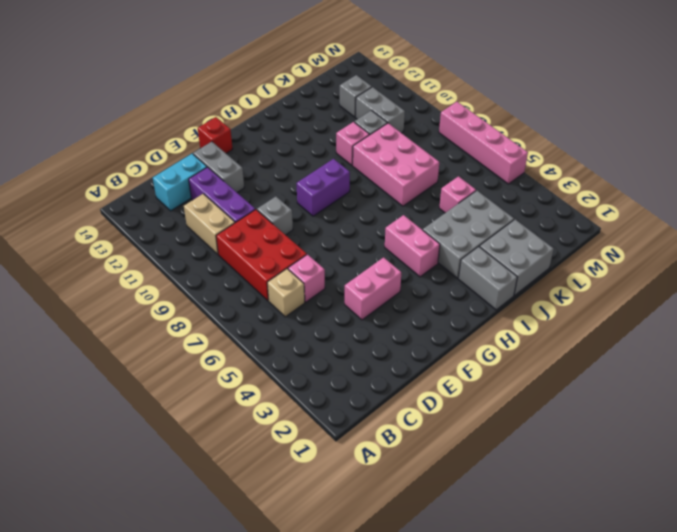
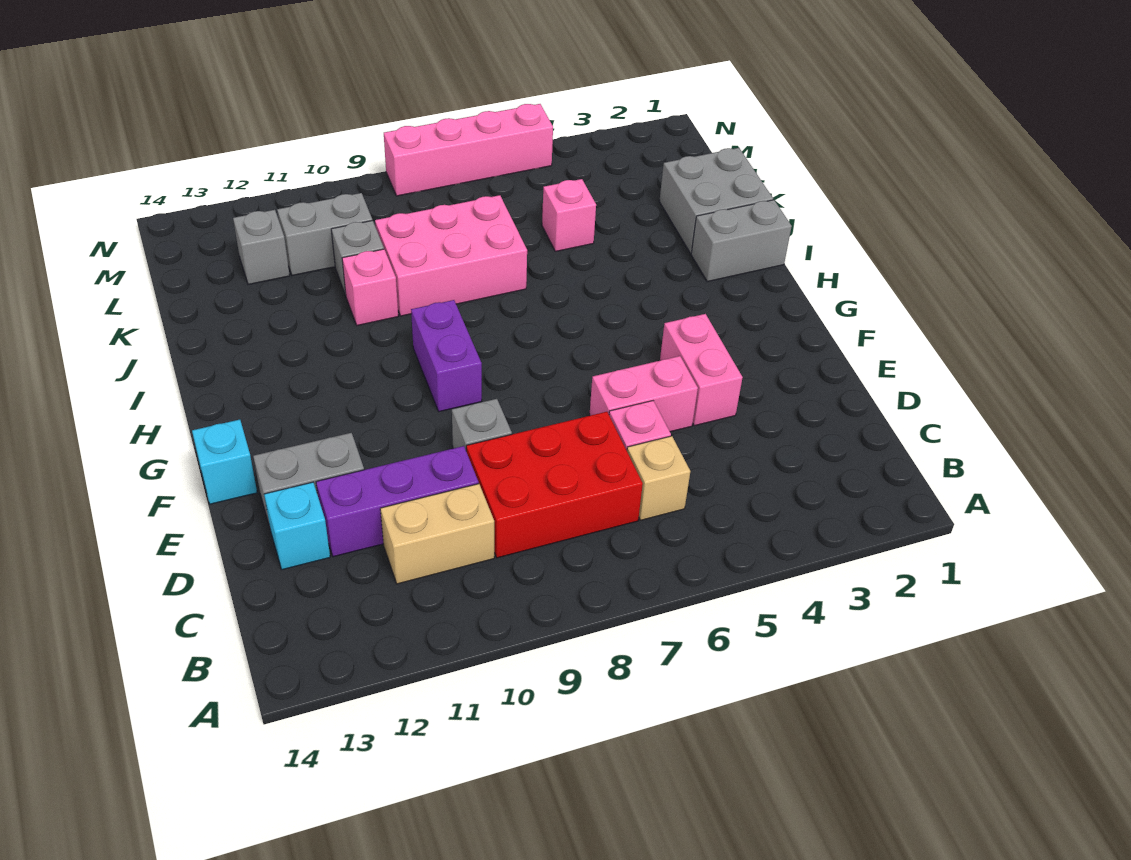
cyan 1x2 brick [153,154,207,211] -> cyan 1x1 brick [264,482,330,570]
red 1x1 brick [198,117,232,153] -> cyan 1x1 brick [192,420,257,504]
pink 1x2 brick [385,215,440,277] -> pink 1x2 brick moved to [590,356,698,432]
grey 2x3 brick [423,191,514,278] -> none

